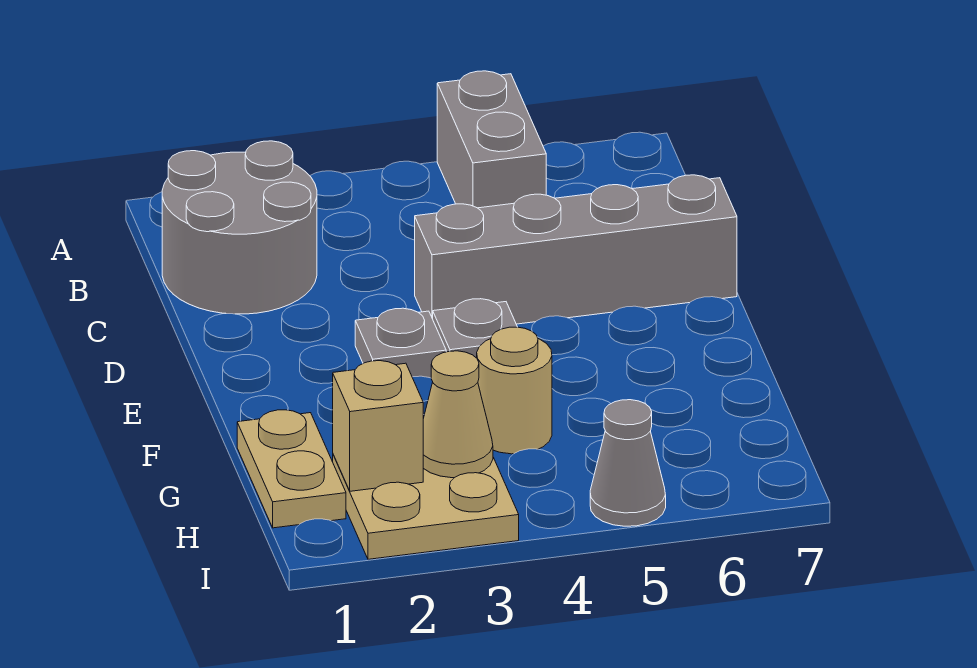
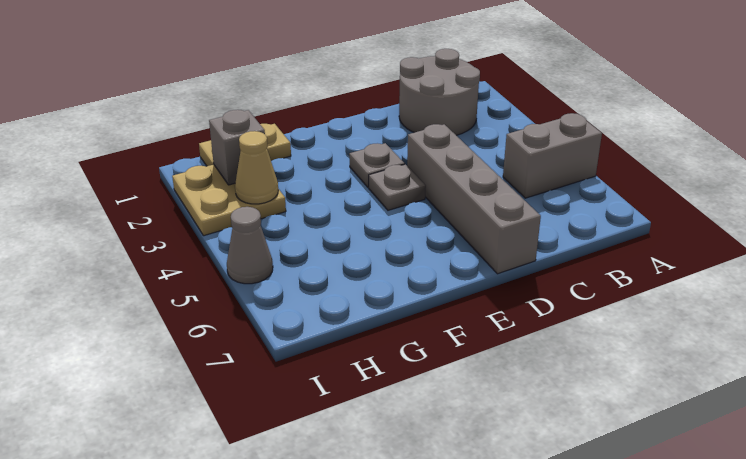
tan 1x1 round brick [477,327,552,454] -> none
tan 1x1 brick [333,361,423,491] -> grey 1x1 brick [209,110,265,185]

